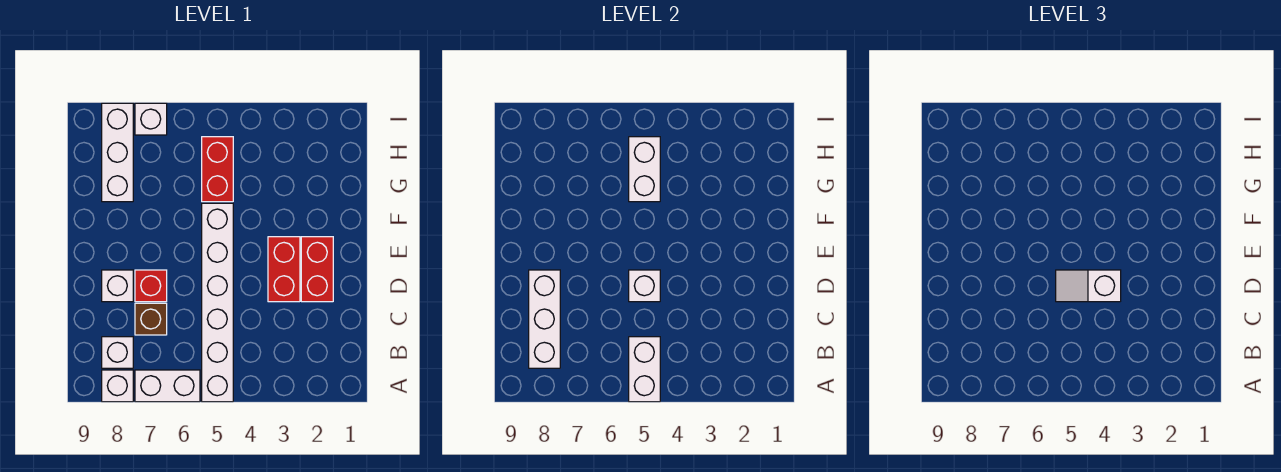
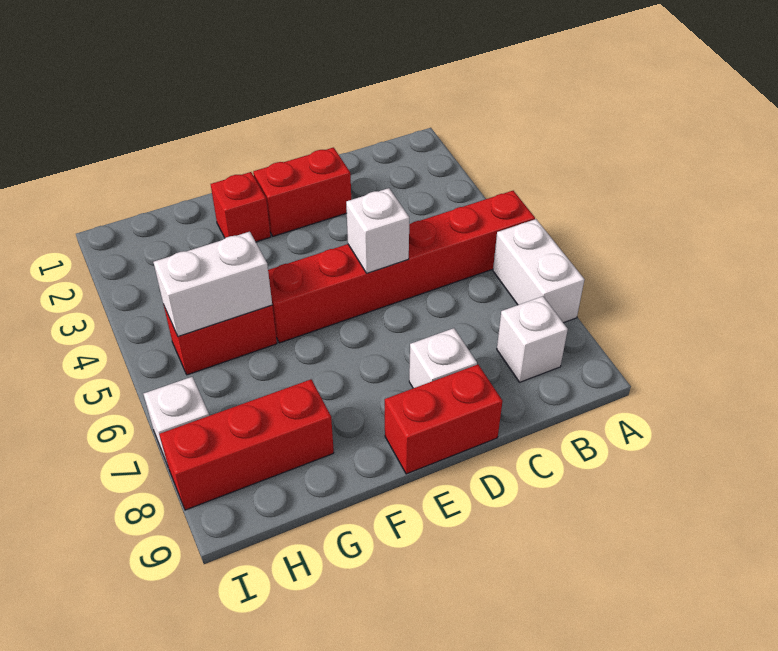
white 1x6 brick [202,203,233,402] -> red 1x6 brick [268,191,535,343]
white 1x2 brick [629,337,660,402] -> none
white 1x1 brick [102,370,133,402] -> none
white 1x3 brick [529,270,560,368] -> none
brown 1x1 brick [135,303,167,335] -> none
red 1x2 brick [268,237,300,302] -> red 1x2 brick moved to [385,365,502,474]
white 1x2 slope [1056,270,1121,302] -> none
red 1x1 brick [135,270,167,302] -> red 1x1 brick moved to [211,172,271,242]
white 1x3 brick [102,103,133,202] -> red 1x3 brick [159,380,334,510]

